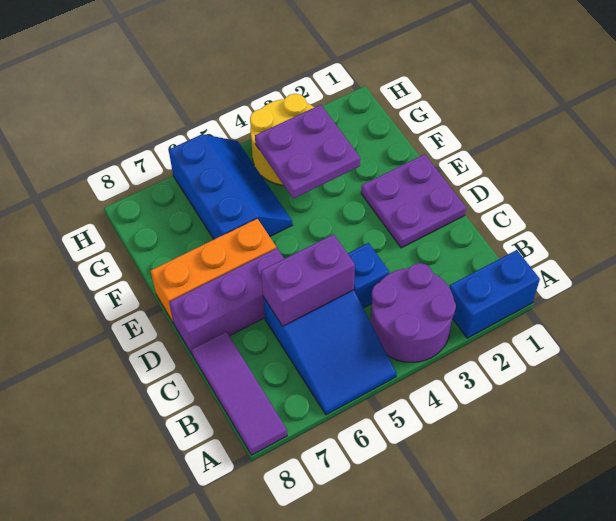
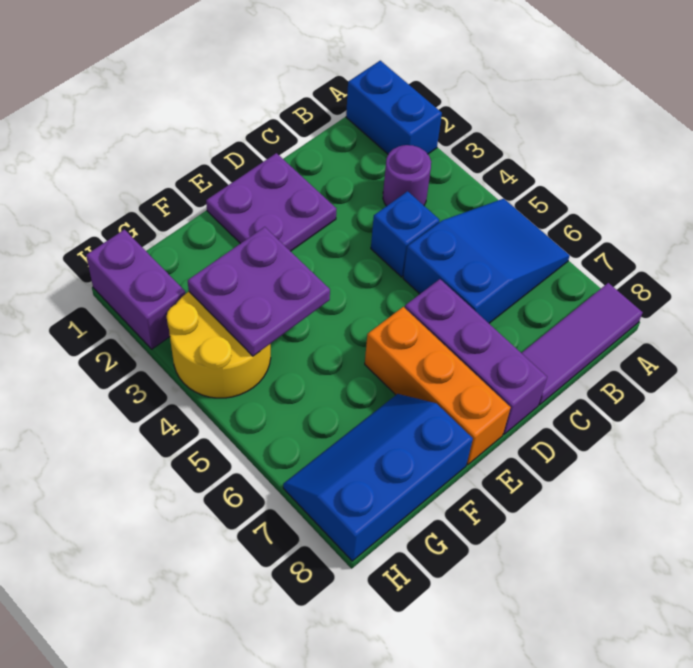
purple 2x2 round brick [371,263,456,362] -> purple 1x1 round brick [383,145,431,206]
purple 1x2 brick [261,234,355,326] -> purple 1x2 brick moved to [86,230,186,349]
blue 2x3 slope [169,134,292,239] -> blue 2x3 slope moved to [283,394,473,561]

